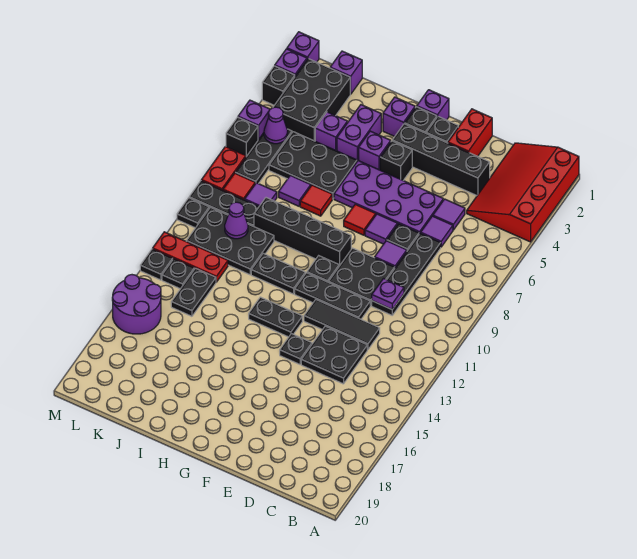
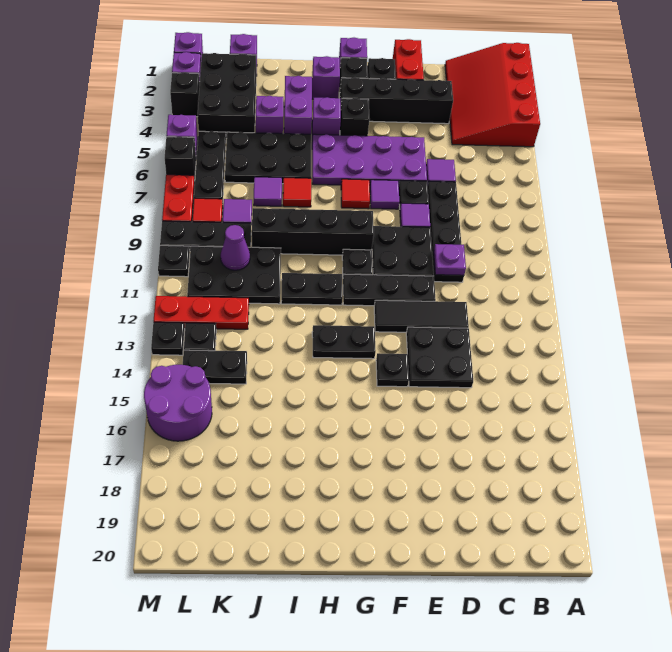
purple 1x1 tile [433,199,465,230] -> none
black 1x2 plate [171,268,216,316] -> black 1x2 plate turned to [183,350,247,384]
purple 1x1 cone [264,107,288,144] -> none

